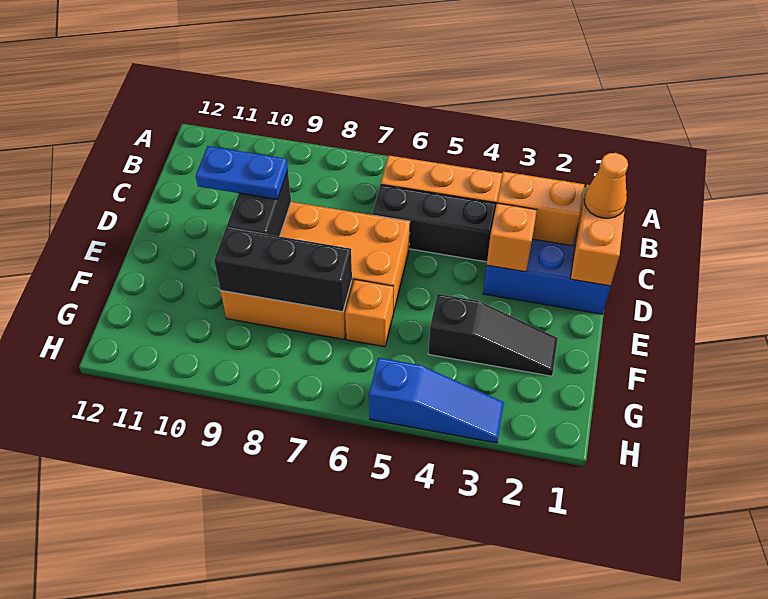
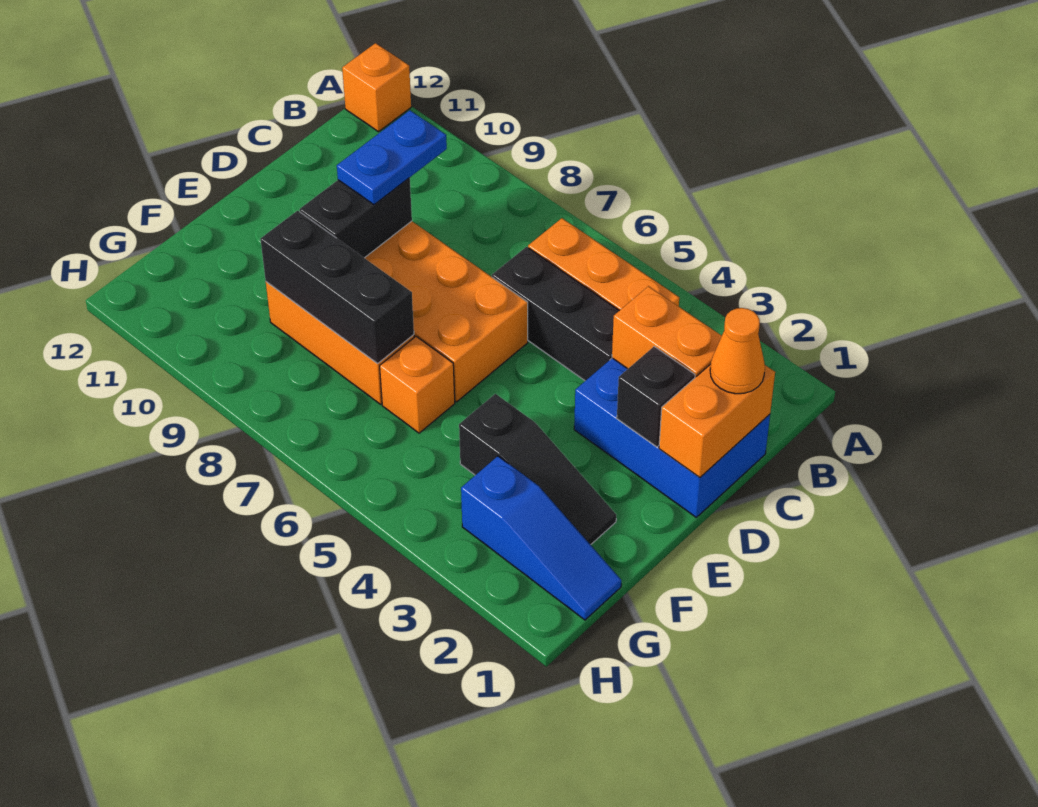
none -> black 1x1 brick [617,347,695,447]
orange 1x1 brick [487,203,537,272] -> orange 1x1 brick moved to [342,43,411,132]
blue 1x2 plate [196,146,288,199] -> blue 1x2 plate turned to [337,110,447,205]
blue 1x3 slope [369,358,504,443] -> blue 1x3 slope moved to [461,456,621,620]

